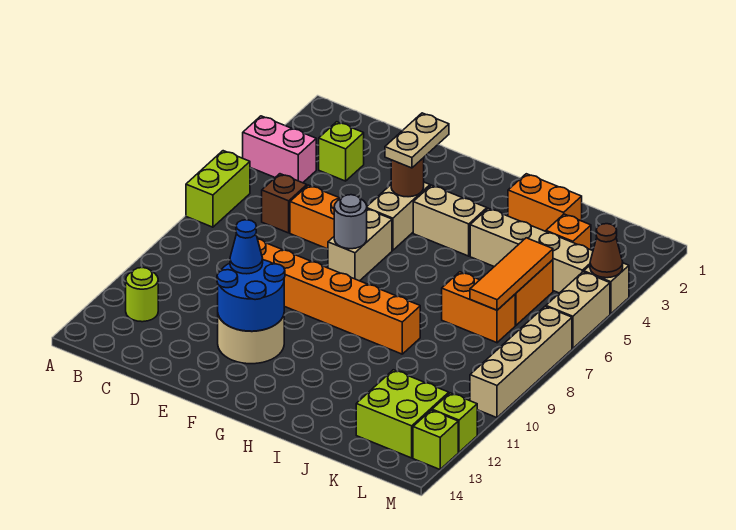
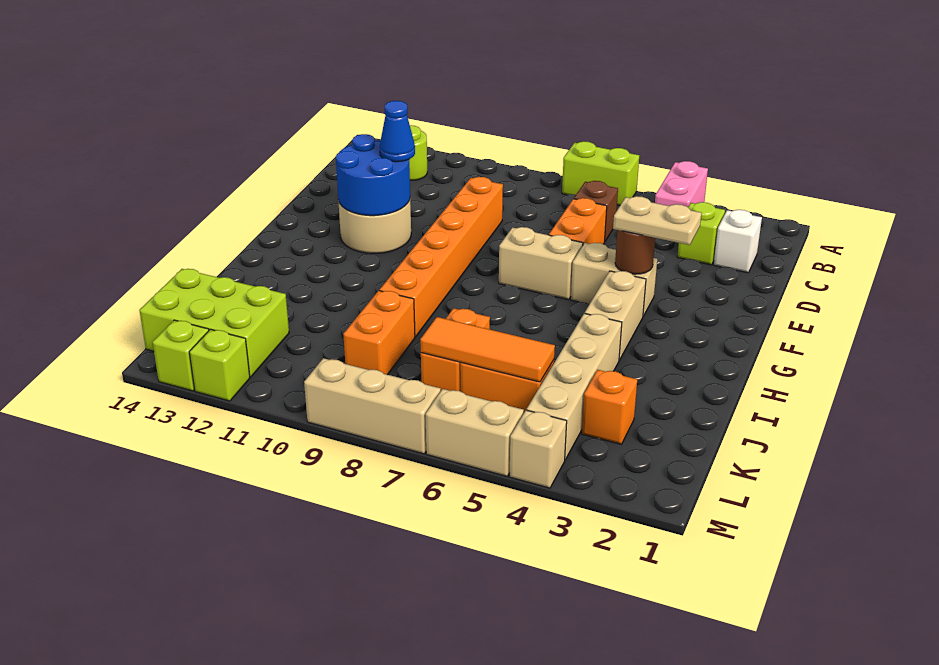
none -> white 1x1 brick [714,210,762,273]
grey 1x1 round brick [334,195,367,249] -> none
orange 1x2 brick [508,174,582,231] -> orange 1x2 brick moved to [343,291,415,375]
lime 2x2 brick [356,370,449,458] -> lime 2x3 brick [139,269,289,377]
brown 1x1 cone [590,224,623,278] -> none
tan 1x4 brick [470,306,572,418] -> tan 1x3 brick [304,358,441,454]

